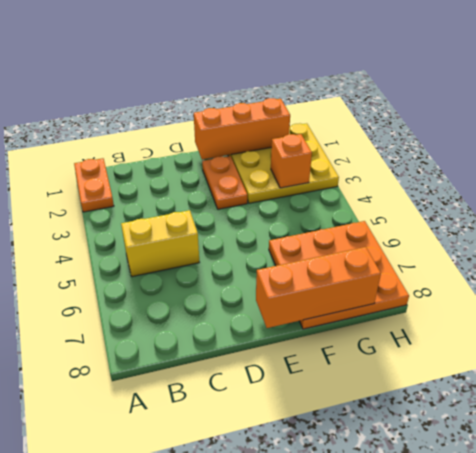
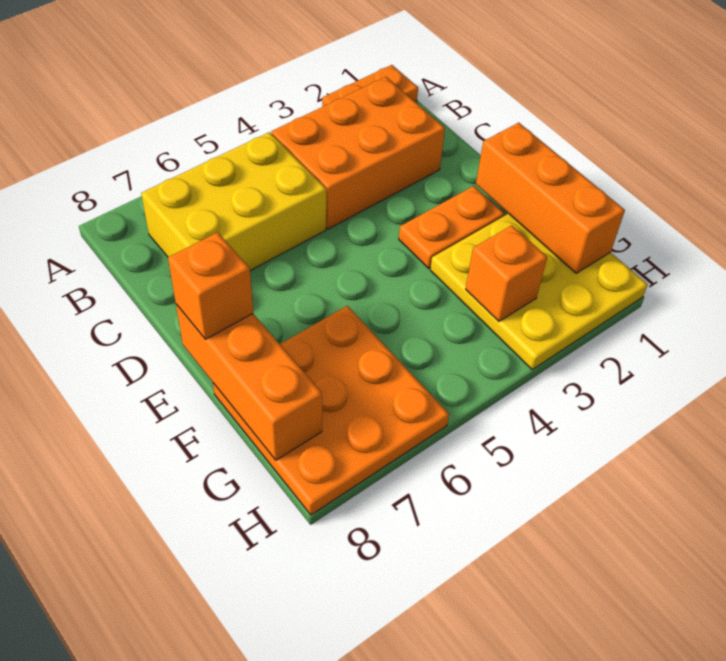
none -> orange 2x3 brick [271,77,445,229]
yellow 1x2 brick [121,210,199,277] -> yellow 2x3 brick [141,132,326,270]
none -> orange 1x1 brick [168,232,253,339]

